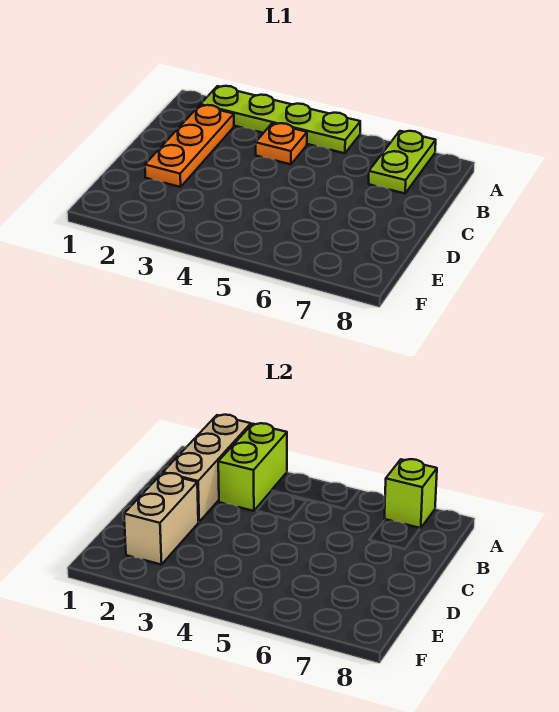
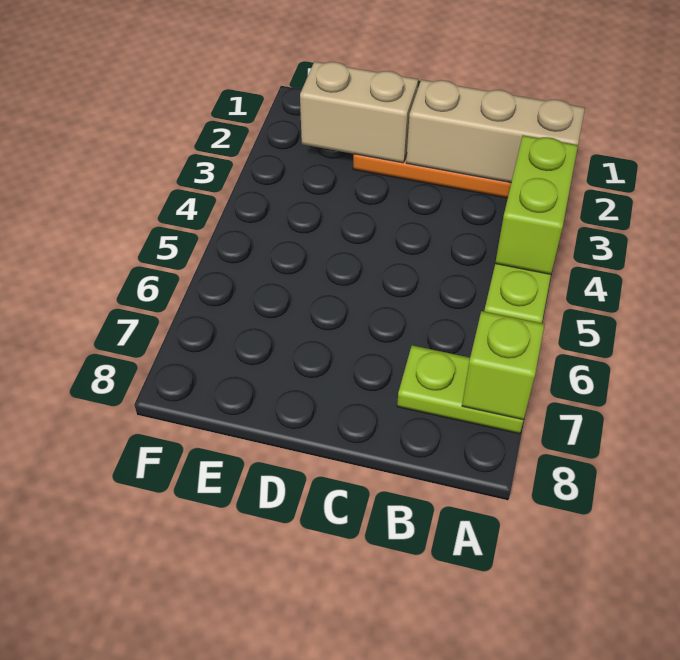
lime 1x2 brick [218,423,287,511] -> lime 1x2 brick turned to [495,135,578,274]
orange 1x1 plate [256,123,307,164] -> none

